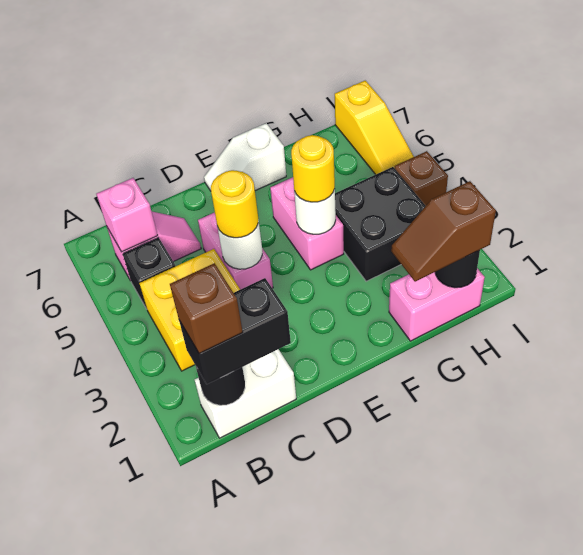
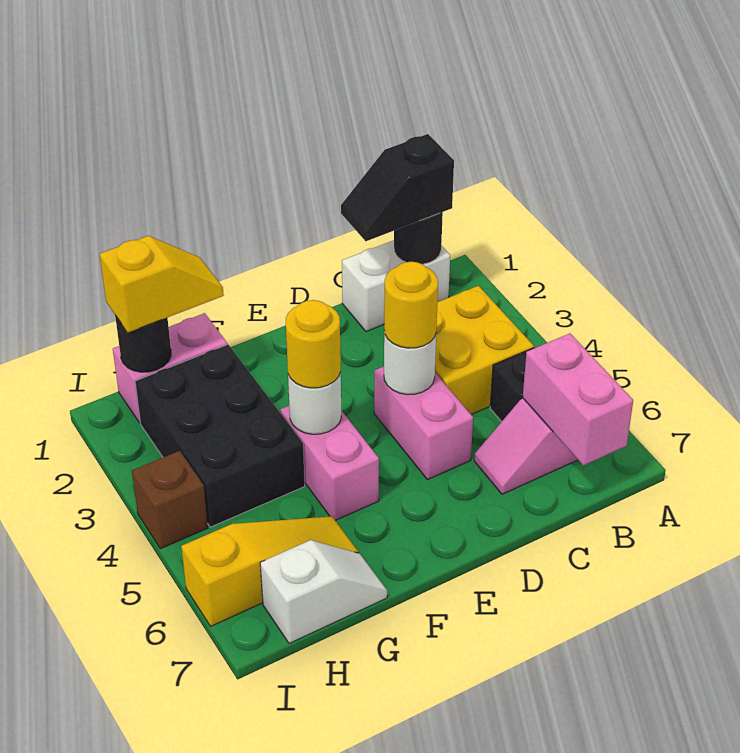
black 1x2 brick [179,278,291,384] -> black 1x2 slope [341,134,454,241]
brown 1x1 brick [170,263,243,354] -> none
pink 1x1 brick [97,178,158,252] -> pink 1x2 brick [523,333,633,465]
white 1x2 slope [204,123,286,191] -> white 1x2 slope moved to [260,540,387,643]
brown 1x2 slope [391,181,496,282] -> yellow 1x2 slope [99,236,224,332]
black 2x2 brick [335,167,425,281] -> black 2x3 brick [135,344,305,527]
yellow 1x3 slope [335,81,414,175] -> yellow 1x3 slope turned to [181,516,359,626]

